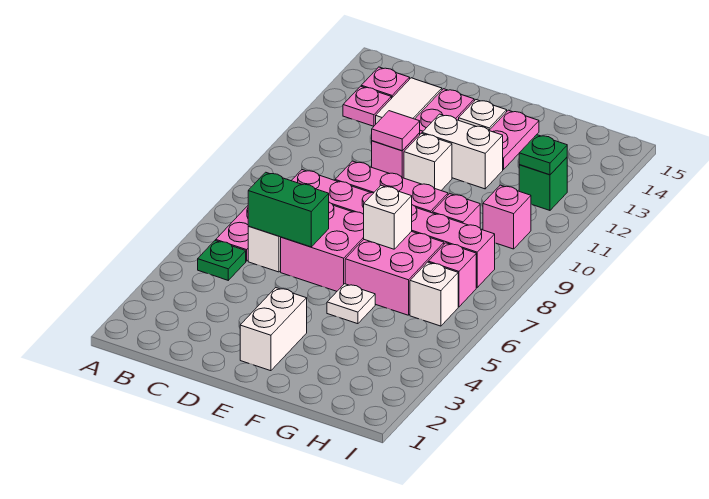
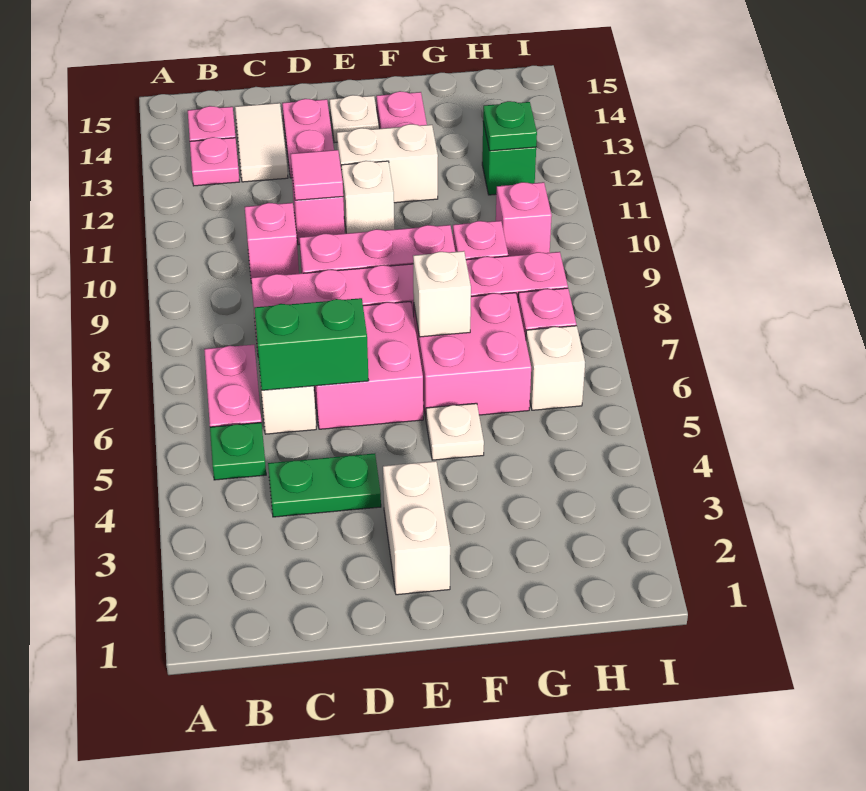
none -> green 1x2 plate [268,453,381,517]
none -> pink 1x1 brick [245,203,299,283]

